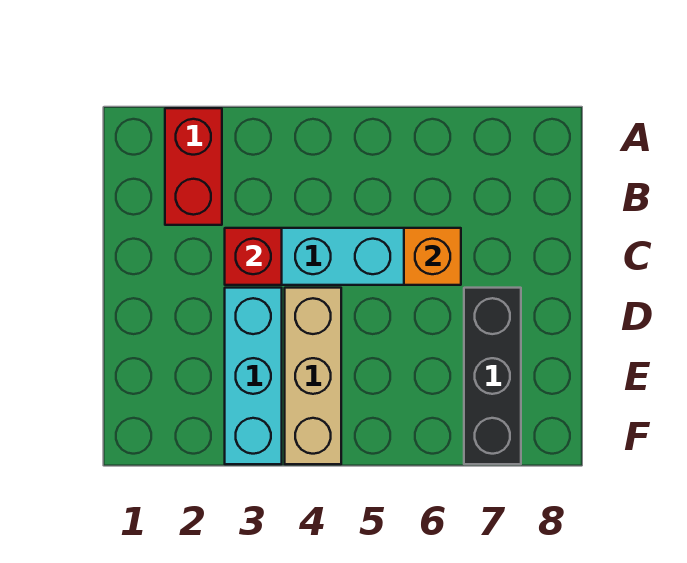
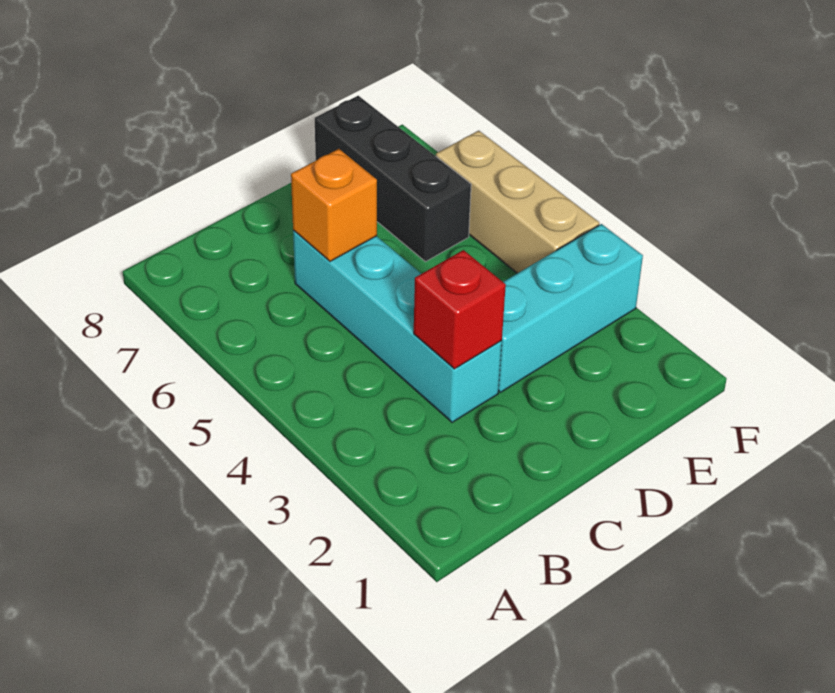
red 1x2 brick [165,108,222,225] -> none
tan 1x3 brick [285,288,341,464] -> tan 1x3 brick turned to [436,131,599,273]
black 1x3 brick [464,288,521,464] -> black 1x3 brick turned to [315,96,471,262]

